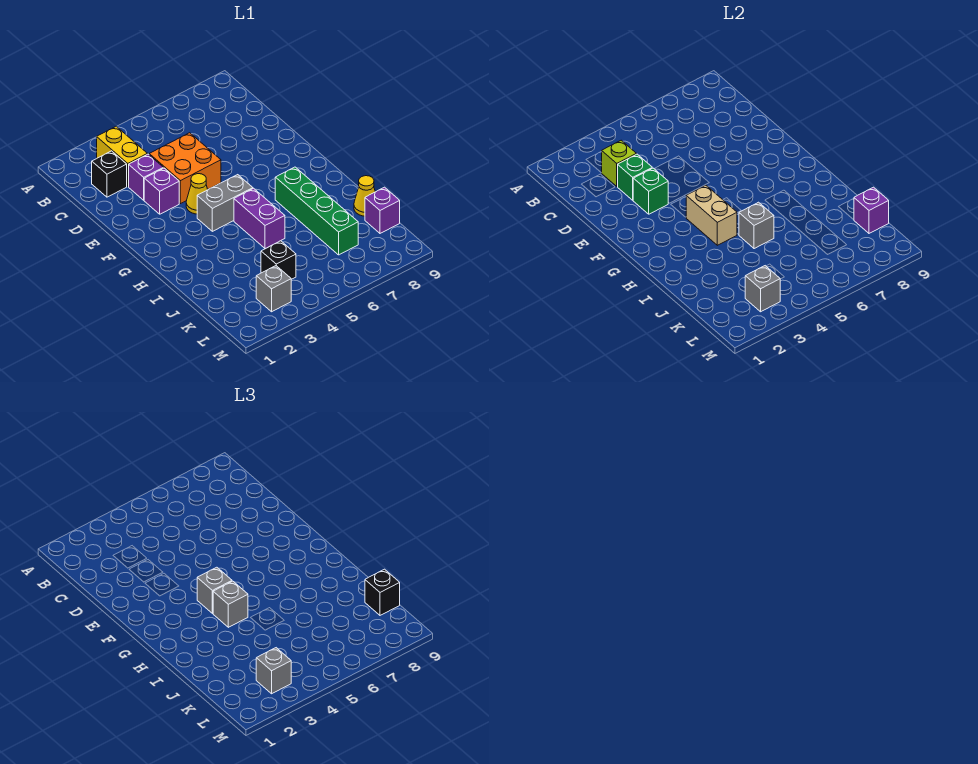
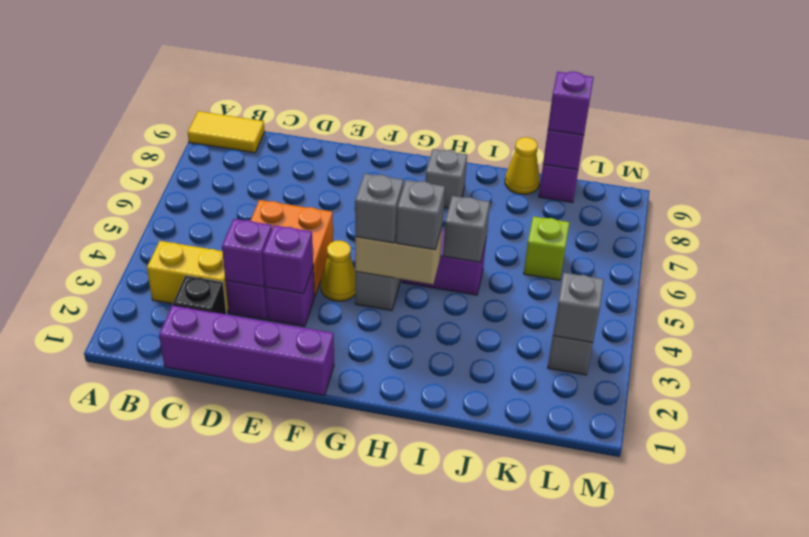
none -> yellow 1x2 tile [188,111,265,153]
none -> purple 1x4 brick [159,305,334,395]
lime 1x1 brick [602,140,636,186] -> lime 1x1 brick moved to [524,216,570,280]
green 1x1 brick [618,154,652,200] -> purple 1x1 brick [222,219,272,287]
green 1x1 brick [633,168,668,214] -> purple 1x1 brick [263,225,313,294]
green 1x4 brick [275,167,358,255] -> none
black 1x1 brick [261,241,296,279] -> none
black 1x1 brick [365,569,400,615] -> purple 1x1 brick [548,72,594,135]
grey 1x1 brick [256,648,291,694] -> grey 1x1 brick moved to [426,149,467,208]

